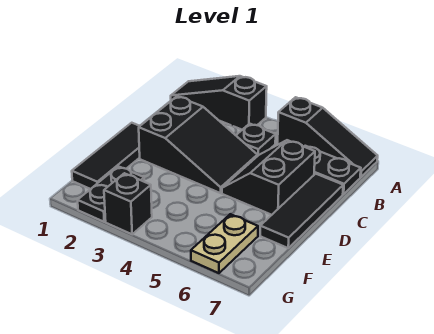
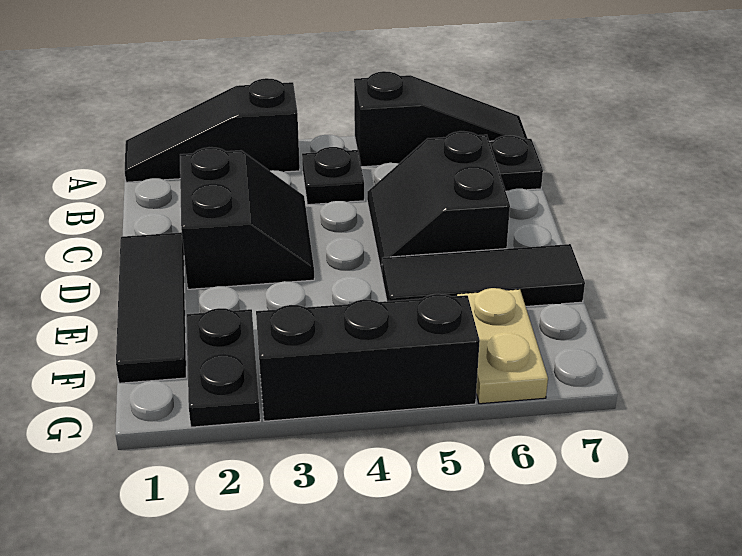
black 2x3 slope [139,96,257,193] -> black 2x2 slope [180,147,314,289]
black 1x3 tile [260,174,343,248] -> black 1x3 tile turned to [382,244,585,306]
black 1x1 brick [104,173,152,234] -> black 1x3 brick [256,294,480,421]

